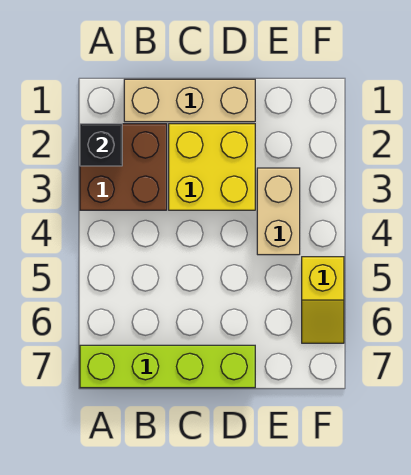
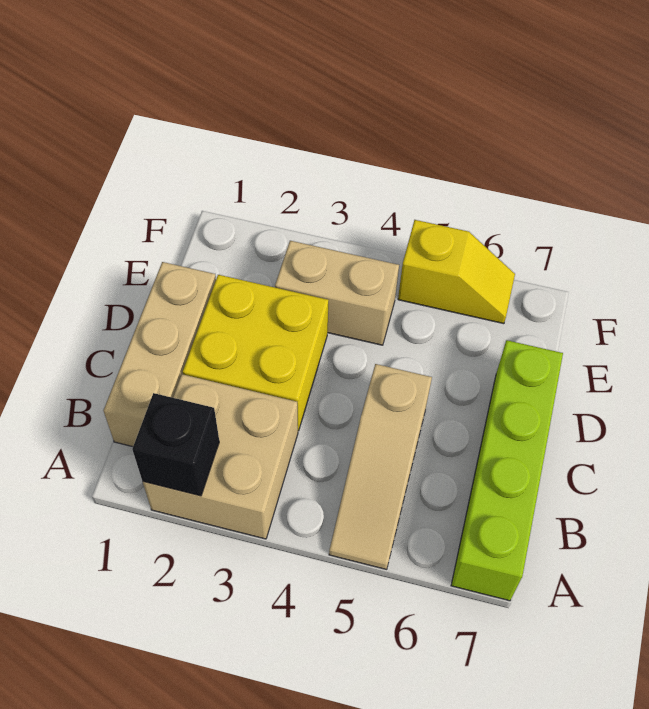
brown 2x2 brick [80,124,167,210] -> tan 2x2 brick [143,374,298,539]
none -> tan 1x3 slope [329,364,432,569]

